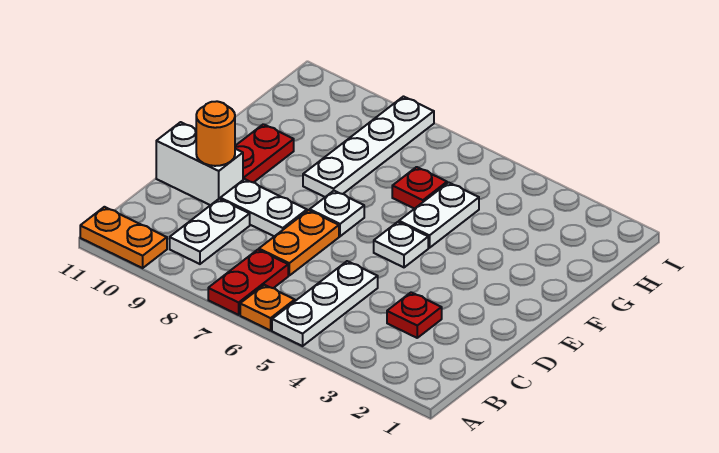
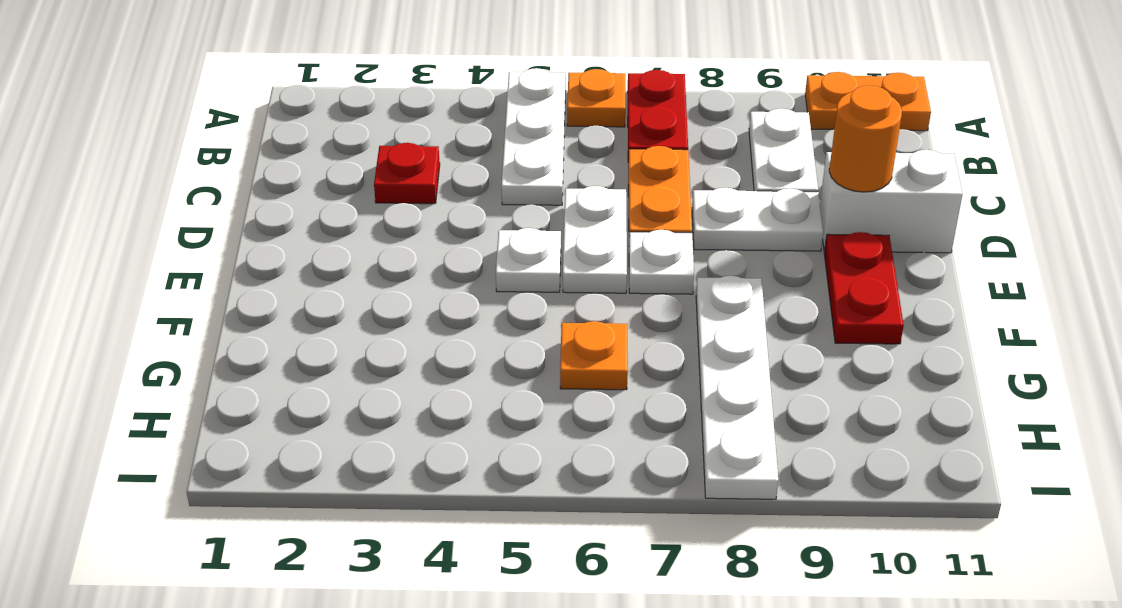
white 1x2 plate [399,182,479,248] -> white 1x2 plate moved to [563,186,627,293]
red 1x1 plate [392,167,447,209] -> orange 1x1 plate [560,321,628,390]

